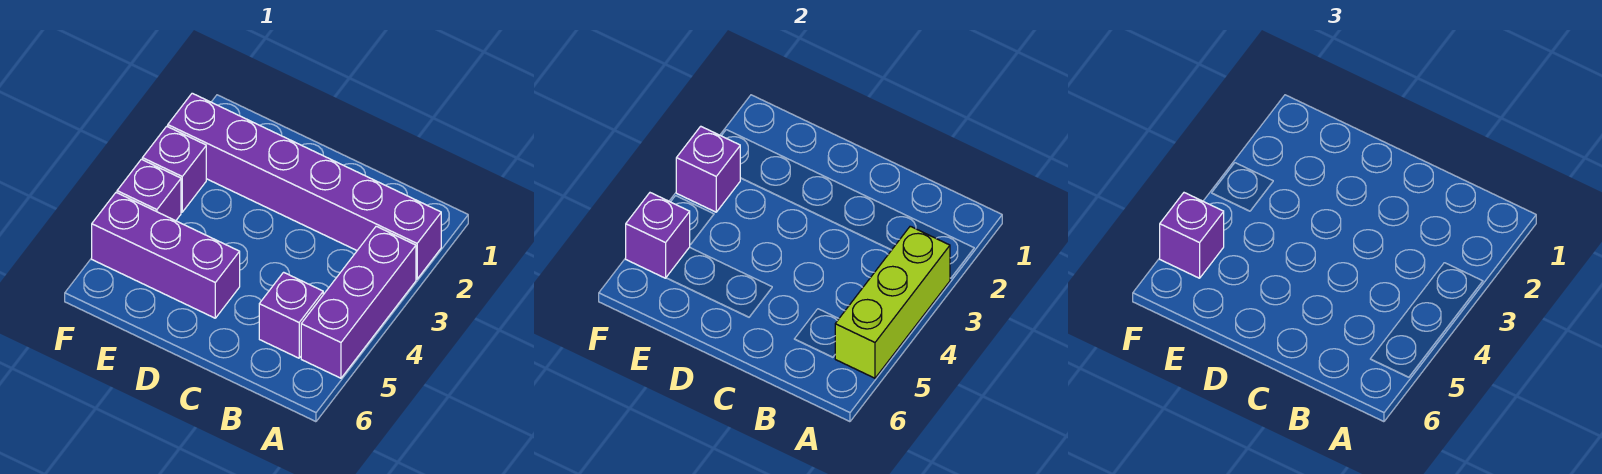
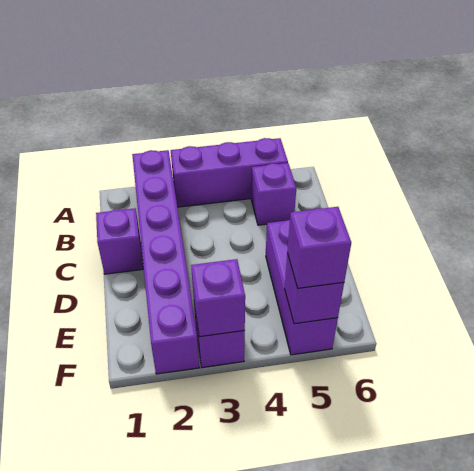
lime 1x3 brick [835,226,950,378] -> none
purple 1x1 brick [117,159,181,221] -> purple 1x1 brick moved to [96,208,143,274]

